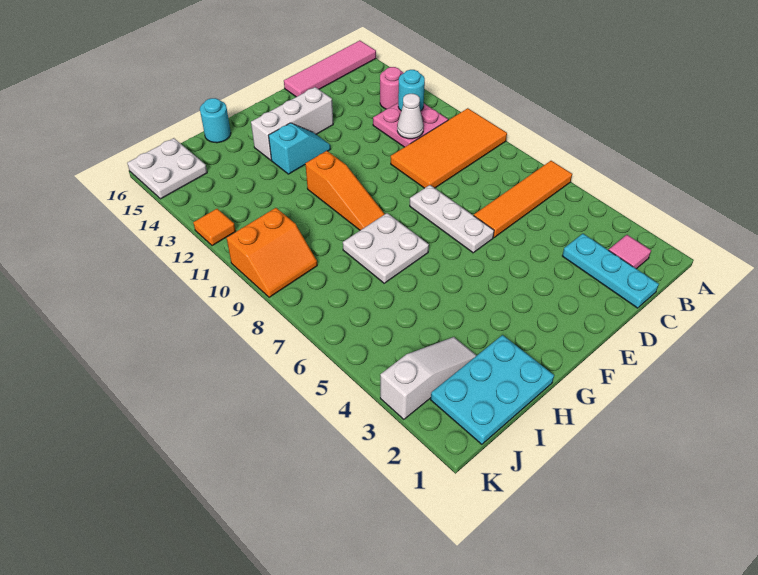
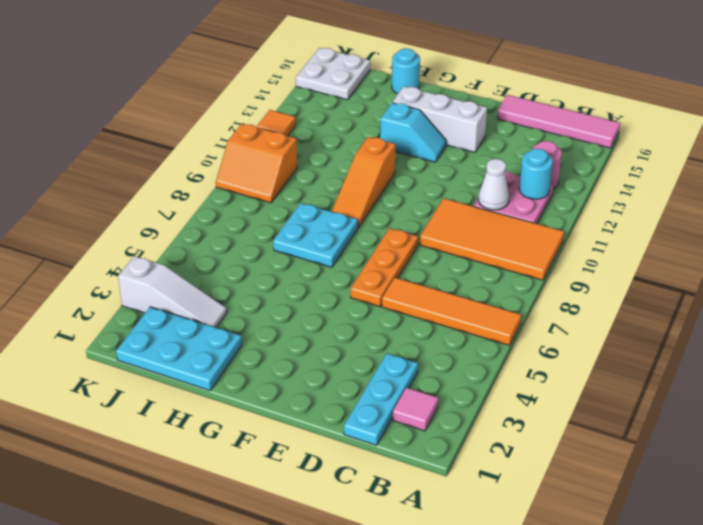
white 1x3 plate [410,185,494,253] -> orange 1x3 plate [351,228,418,307]
white 2x2 plate [343,213,429,283] -> cyan 2x2 plate [273,203,358,267]

